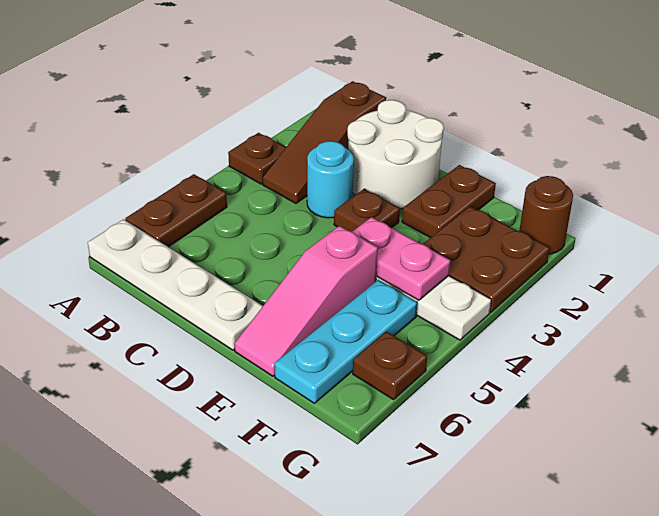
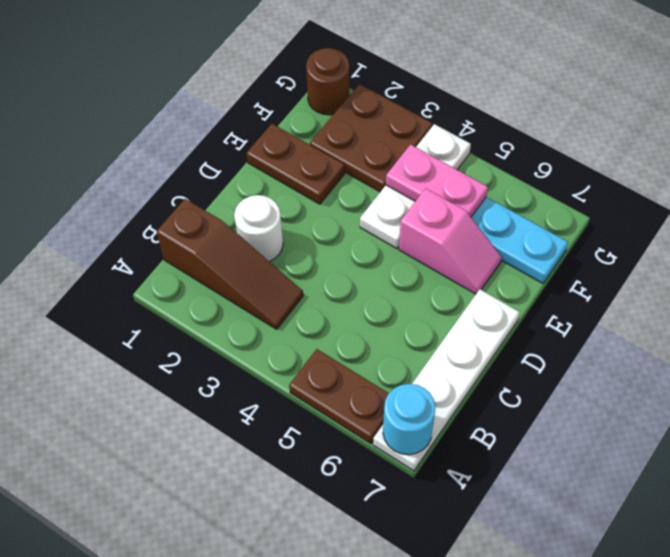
brown 1x1 plate [228,133,286,184] -> none
white 2x2 round brick [347,100,444,209] -> white 1x1 round brick [234,195,283,261]
cyan 1x1 round brick [307,141,354,218] -> cyan 1x1 round brick moved to [383,384,435,455]
brown 1x1 plate [334,189,400,232] -> none
pink 1x2 plate [352,217,451,300] -> pink 1x2 plate turned to [386,145,488,217]
pink 1x3 slope [235,226,378,376] -> pink 1x2 slope [399,189,502,294]
brown 1x1 plate [353,332,427,400] -> none

